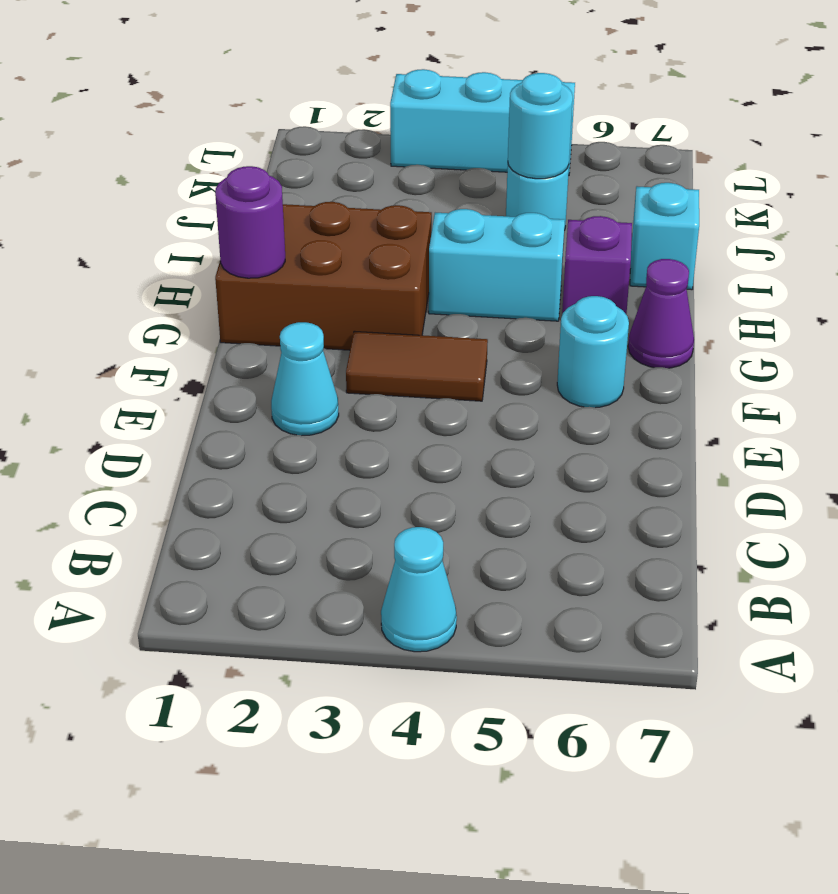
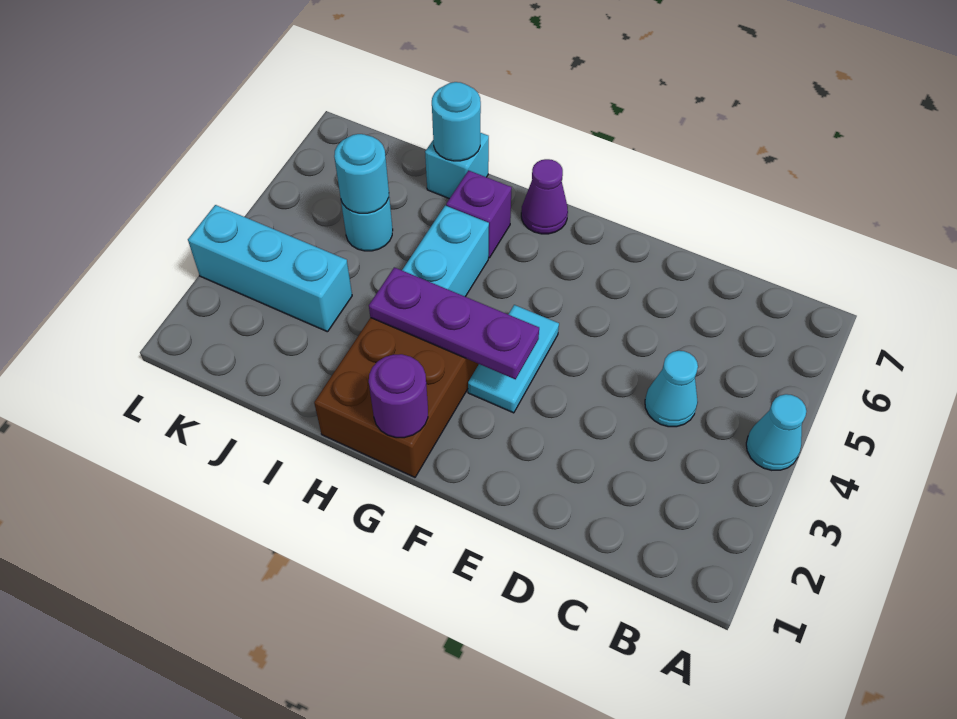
cyan 1x1 cone [271,322,339,436] -> cyan 1x1 cone moved to [645,351,698,427]
brown 1x2 tile [346,331,488,401] -> cyan 1x2 tile [468,305,559,413]
none -> purple 1x3 plate [369,267,539,379]
cyan 1x1 round brick [557,296,629,408] -> cyan 1x1 round brick moved to [432,82,481,161]
cyan 1x3 brick [390,69,575,175] -> cyan 1x3 brick turned to [188,205,352,332]

